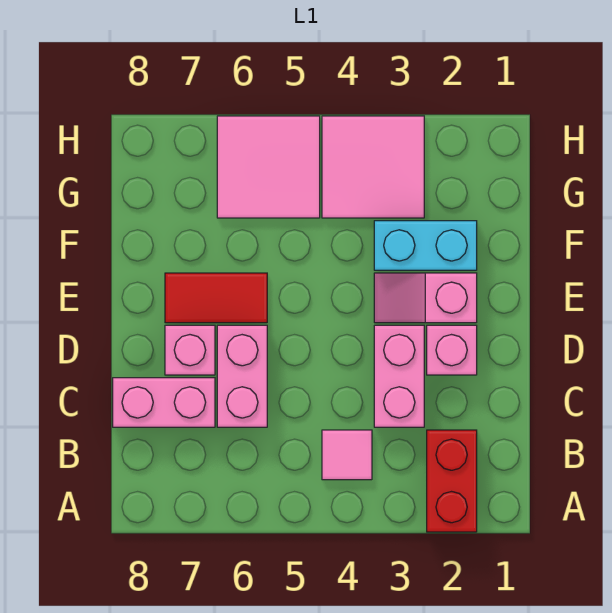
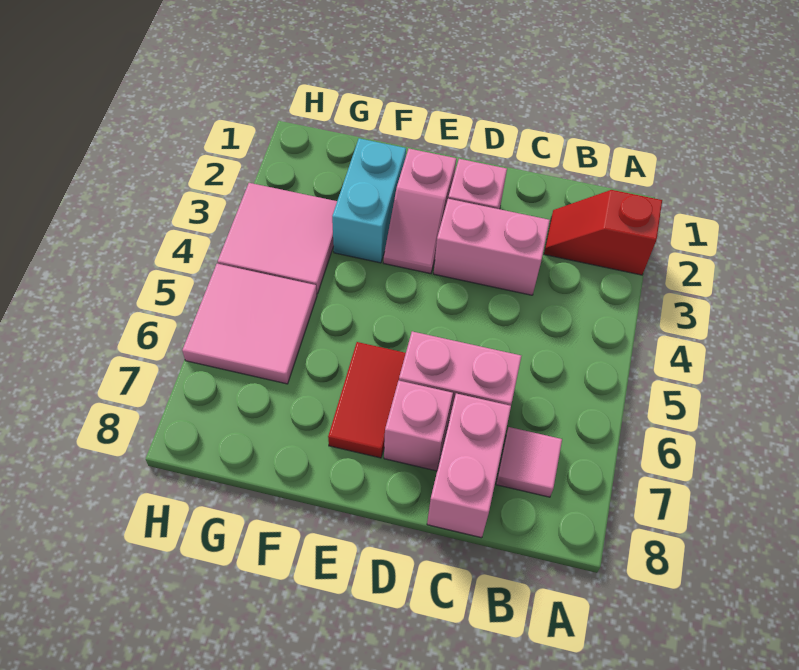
red 1x2 brick [427,430,477,532] -> red 1x2 slope [544,190,662,275]
pink 1x1 tile [322,430,372,480] -> pink 1x1 tile moved to [496,427,562,497]

